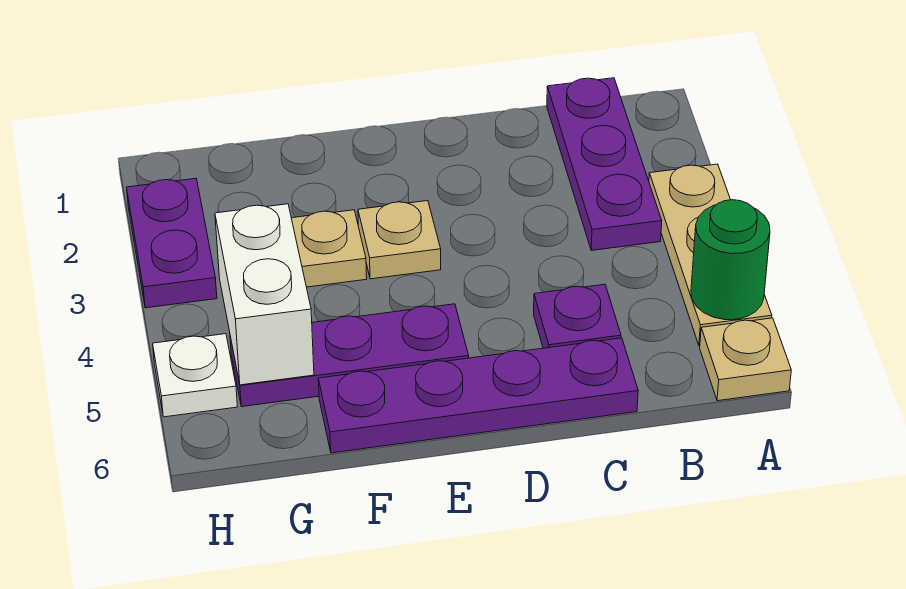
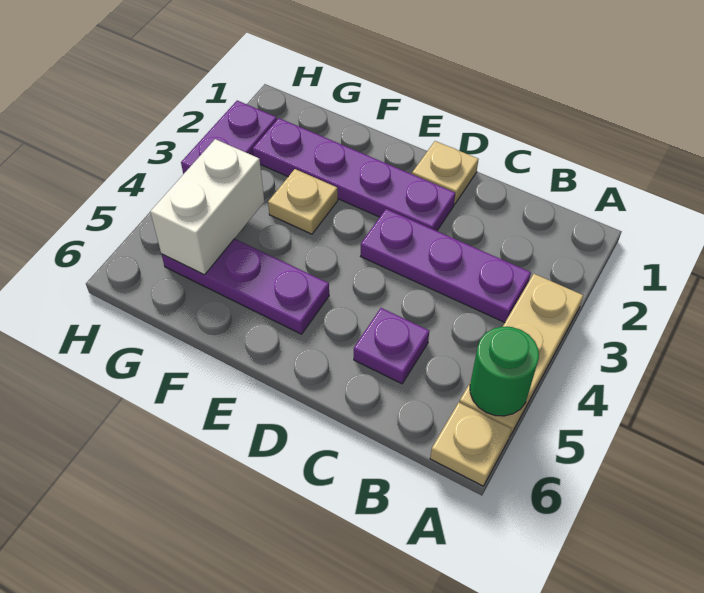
purple 1x3 plate [547,78,662,250] -> purple 1x3 plate turned to [361,209,531,322]
purple 1x4 plate [318,338,638,453] -> purple 1x4 plate moved to [253,118,455,231]
tan 1x1 plate [358,201,441,279] -> tan 1x1 plate moved to [412,141,479,204]
white 1x1 plate [153,334,237,417] -> none

